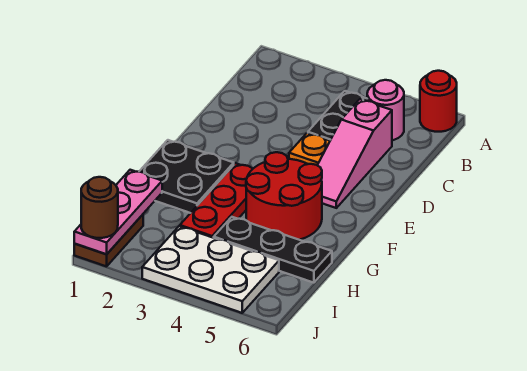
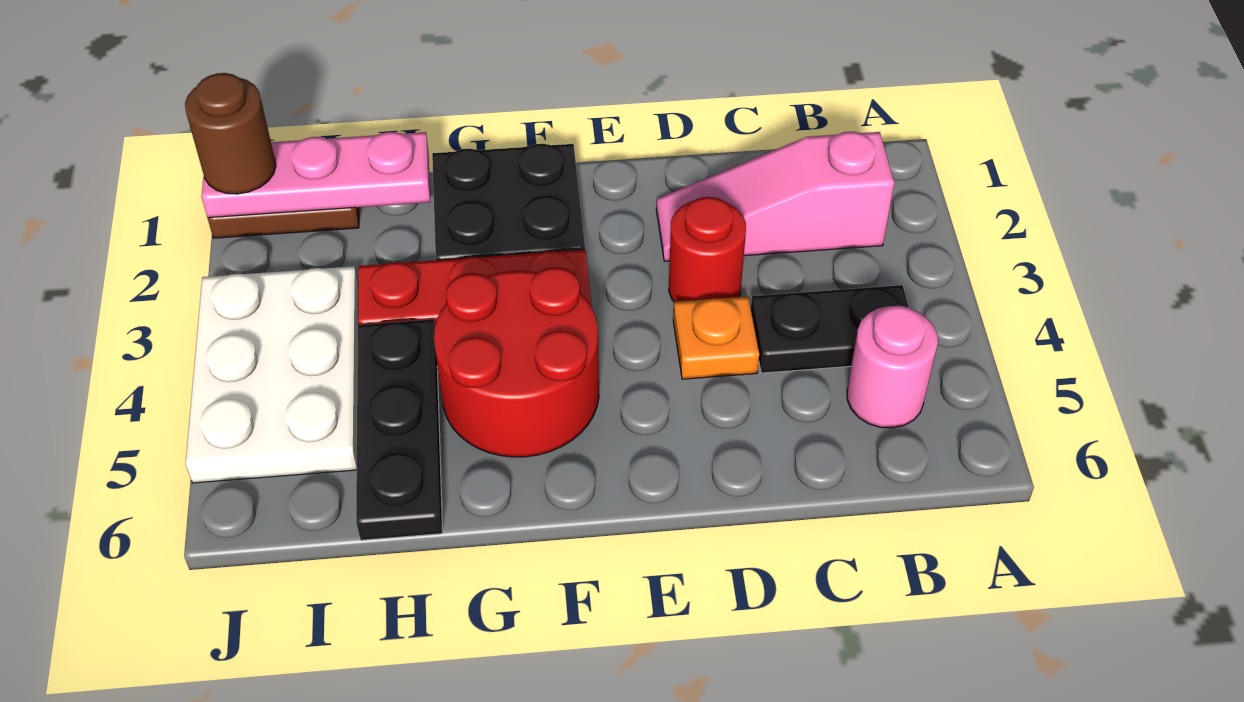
red 1x1 round brick [420,71,457,132] -> red 1x1 round brick moved to [669,197,746,302]
pink 1x3 slope [317,99,392,208] -> pink 1x3 slope moved to [656,132,894,261]

